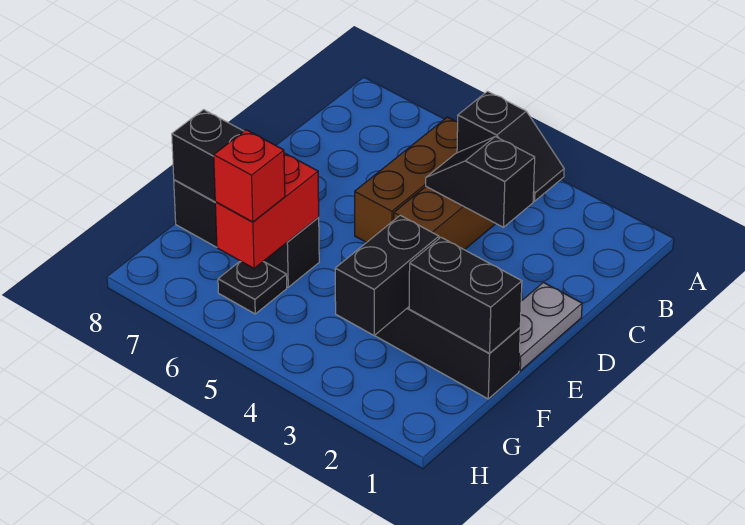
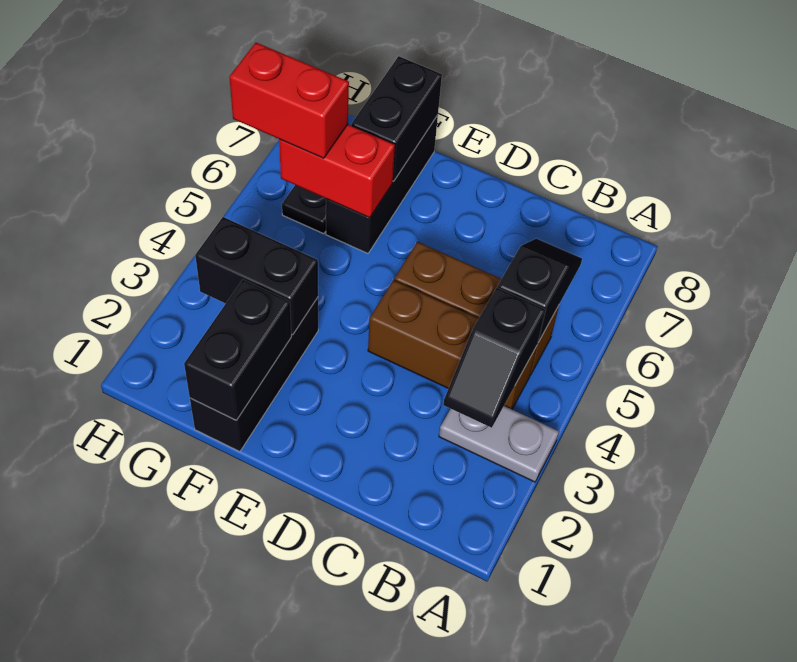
black 1x2 slope [426,137,535,227] -> black 1x2 slope moved to [497,238,582,342]
grey 1x2 plate [519,282,582,371] -> grey 1x2 plate moved to [439,406,559,482]
red 1x1 brick [214,130,285,222] -> red 1x2 brick [229,43,349,158]

